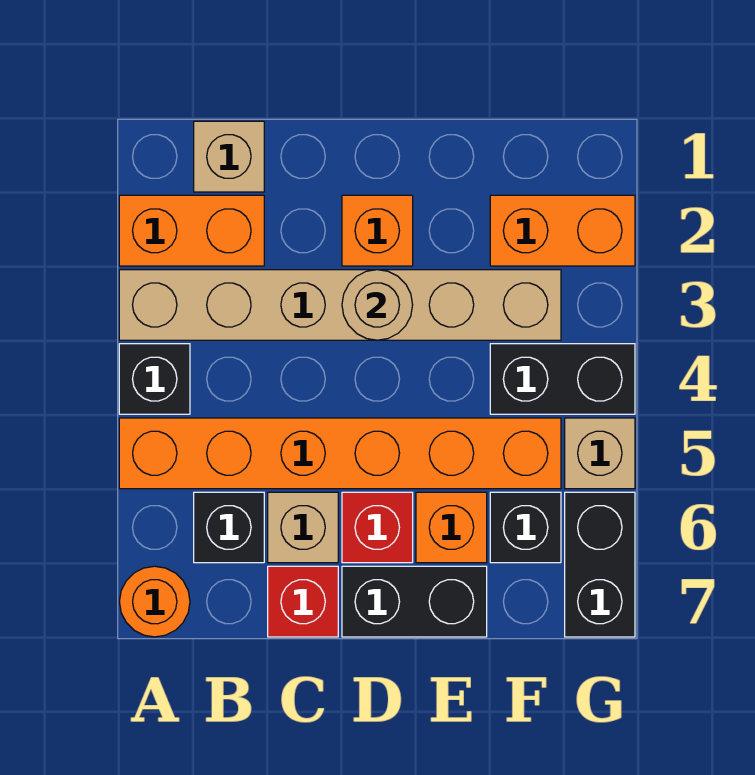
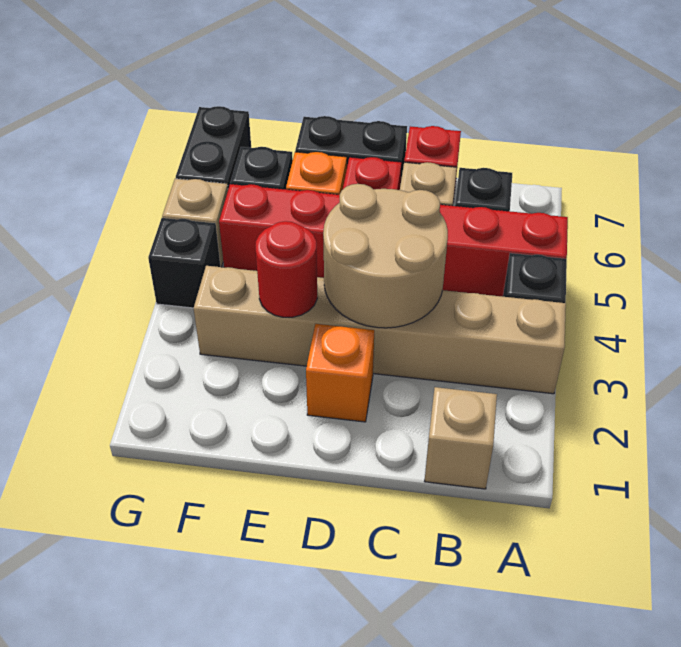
orange 1x2 brick [119,195,264,266] -> none
orange 1x6 brick [119,418,561,489] -> red 1x6 brick [219,184,568,297]
orange 1x1 round brick [119,566,190,637] -> none
tan 1x1 round brick [342,270,413,340] -> tan 2x2 round brick [323,184,448,328]
none -> red 1x1 round brick [256,221,317,317]
orange 1x2 brick [490,195,635,266] -> none
black 1x2 brick [490,344,635,414] -> black 1x1 brick [148,218,220,308]

